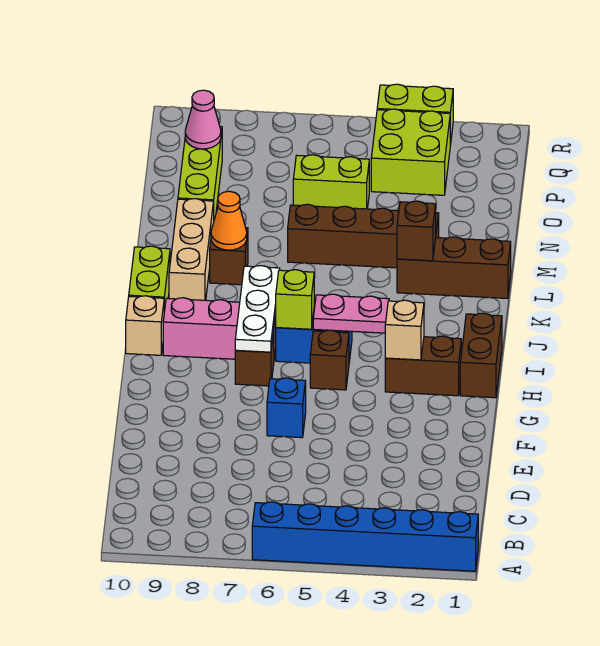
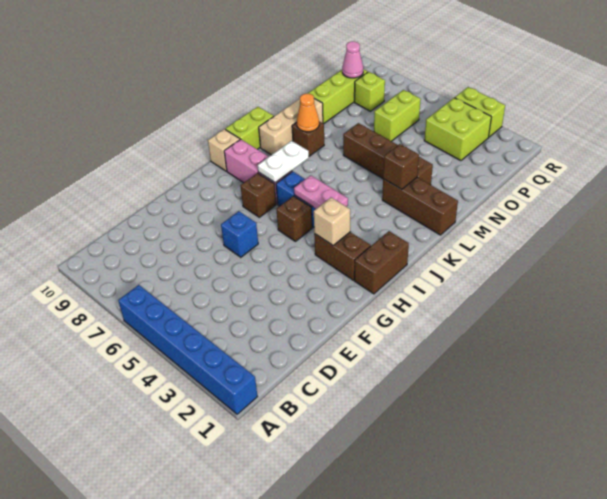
white 1x3 plate [235,266,280,352] -> white 1x2 plate [258,141,309,183]
lime 1x1 brick [275,270,314,329] -> lime 1x1 brick moved to [354,72,385,111]
lime 1x2 brick [293,155,369,209] -> lime 1x2 brick turned to [374,90,421,141]

